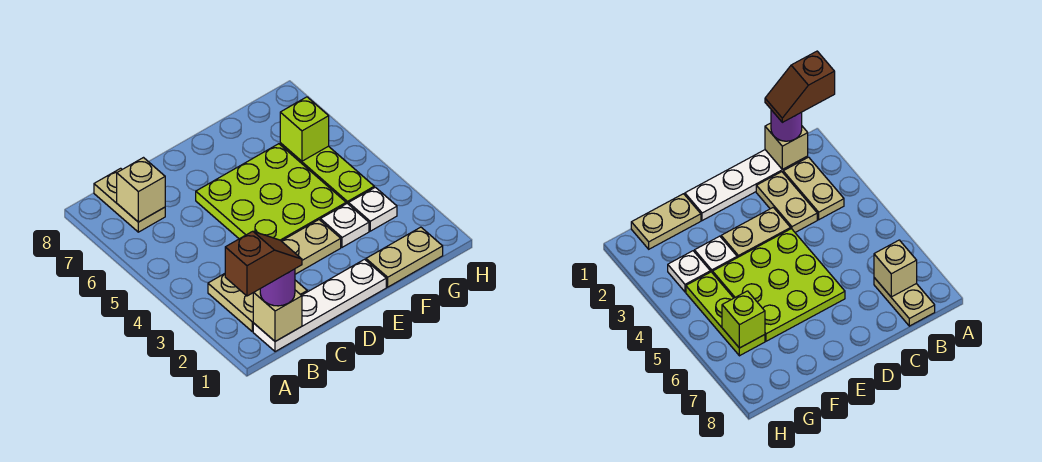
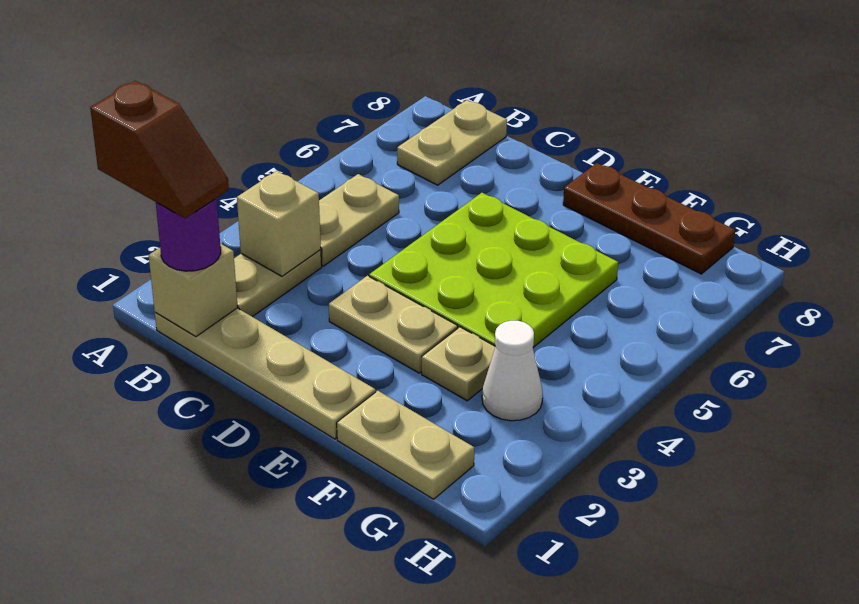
white 1x4 plate [253,259,386,352] -> tan 1x4 plate [155,308,376,439]
tan 1x1 brick [117,158,165,222] -> tan 1x1 brick moved to [237,171,321,276]
tan 1x2 plate [756,172,817,232] -> tan 1x2 plate moved to [319,174,399,266]
none -> brown 1x3 plate [563,163,735,274]
white 1x1 plate [320,204,369,247] -> tan 1x1 plate [422,327,495,401]
white 1x1 plate [349,187,397,231] -> white 1x1 cone [482,321,543,421]
lime 1x3 plate [280,143,374,204] -> none
lime 1x1 brick [280,97,329,161] -> none

